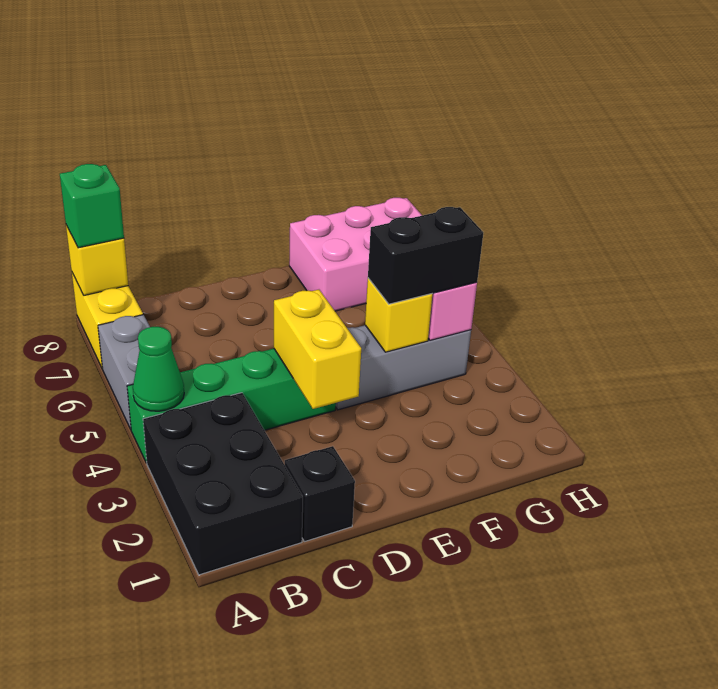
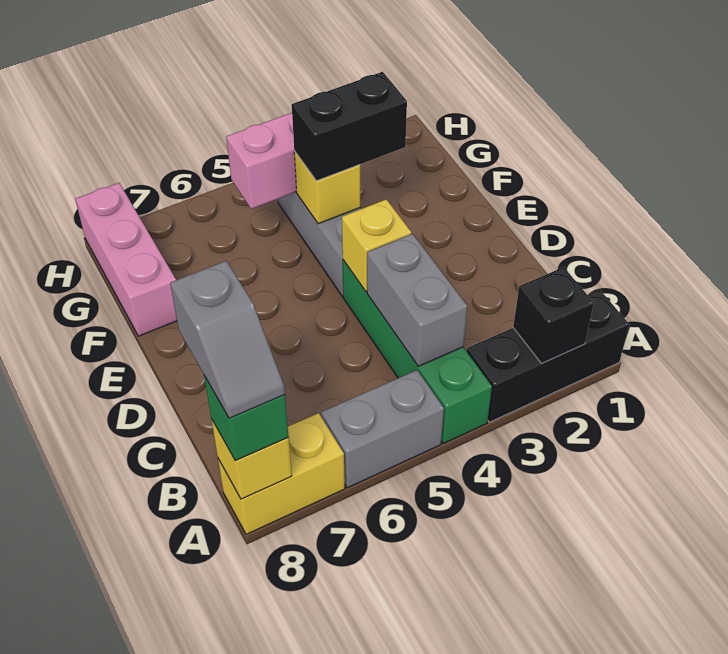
black 2x3 brick [143,393,303,575] -> black 1x3 brick [467,290,629,422]
green 1x1 cone [133,327,184,411] -> none
none -> grey 1x2 slope [170,261,285,418]
none -> grey 1x2 brick [367,234,467,366]
black 1x1 brick [285,446,355,542] -> black 1x1 brick moved to [513,267,594,363]
yellow 1x2 brick [274,290,361,409] -> yellow 1x1 brick [342,199,411,292]
black 1x2 brick [368,207,483,304] -> black 1x2 brick turned to [292,72,407,181]
pink 2x3 brick [289,198,422,311] -> pink 1x3 brick [75,183,177,336]

